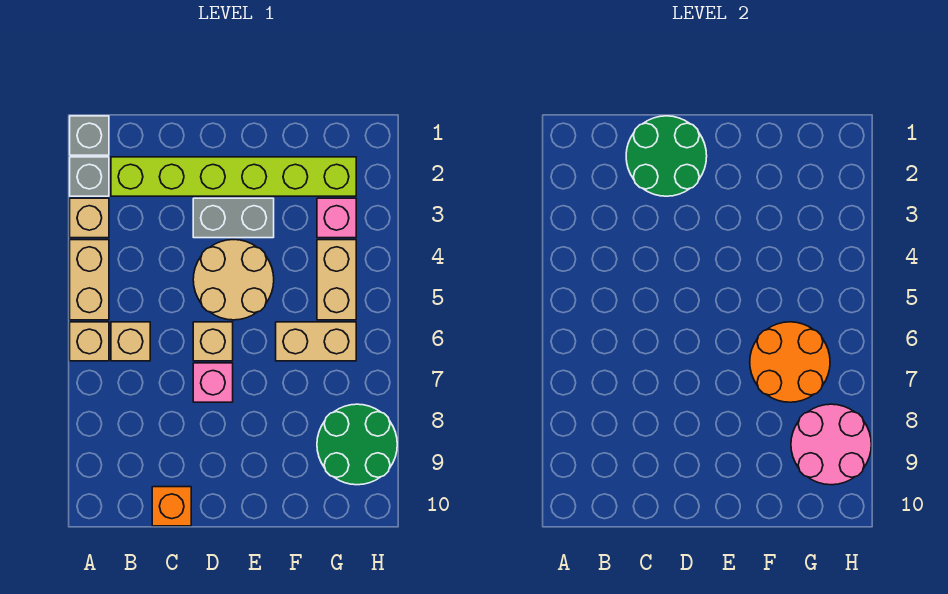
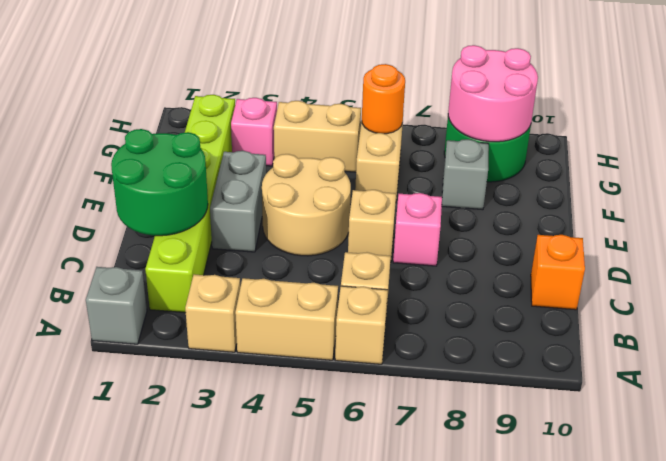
grey 1x1 brick [70,157,109,196] -> grey 1x1 brick moved to [442,139,489,210]
orange 2x2 round brick [750,322,830,402] -> orange 1x1 round brick [362,64,405,134]

